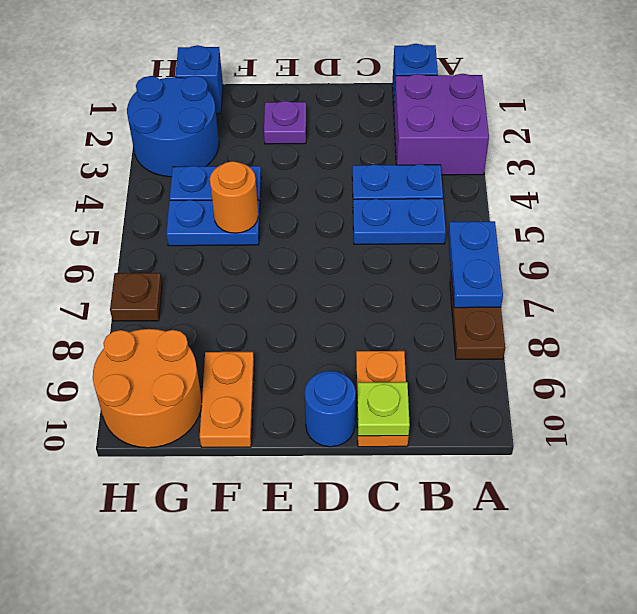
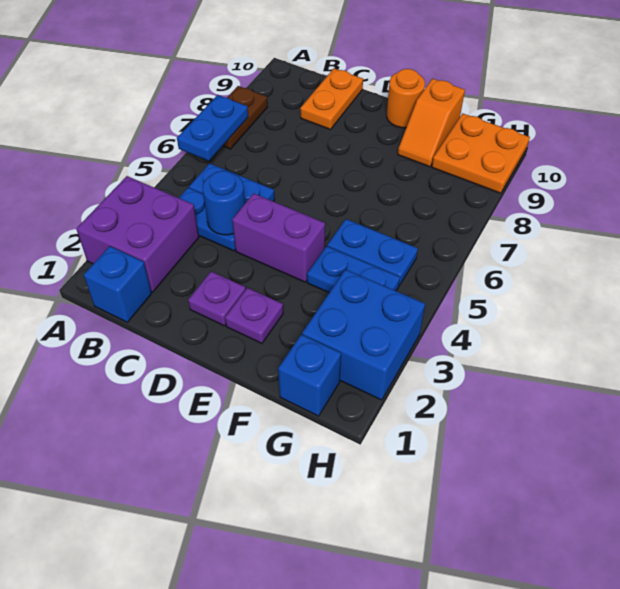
lime 1x1 plate [357,382,410,436] -> none
none -> purple 1x1 plate [188,272,246,326]
none -> purple 1x2 brick [232,193,325,282]
blue 1x1 round brick [305,371,356,447] -> blue 1x1 round brick moved to [203,171,245,235]
orange 1x1 round brick [210,161,258,233] -> orange 1x1 round brick moved to [387,69,425,128]
orange 1x2 plate [200,352,254,447] -> orange 1x2 slope [398,79,465,167]
blue 2x2 round brick [127,76,219,177] -> blue 2x2 brick [302,269,425,400]
orange 2x2 round brick [93,329,202,448] -> orange 2x2 plate [432,113,530,193]
brown 1x1 plate [110,273,162,321] -> none

